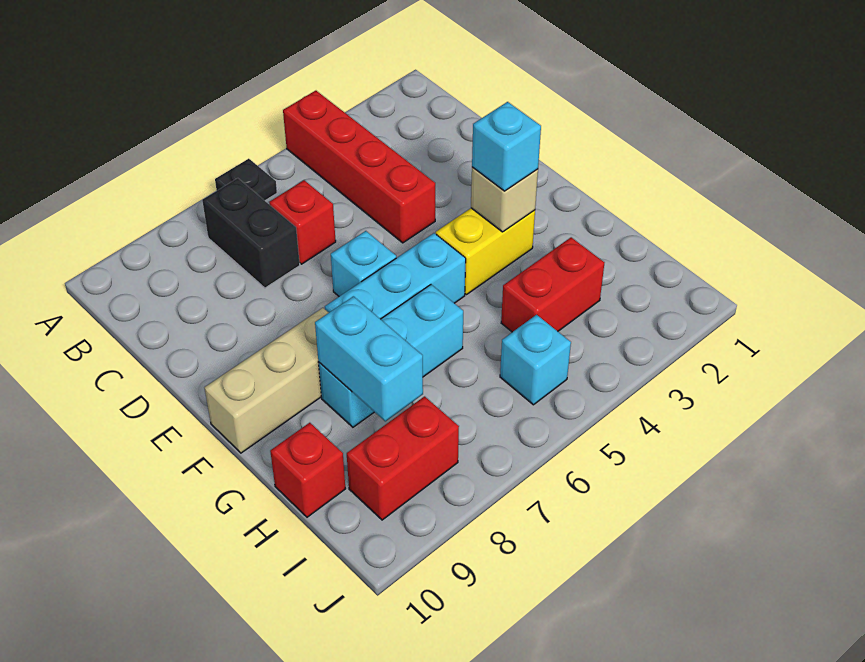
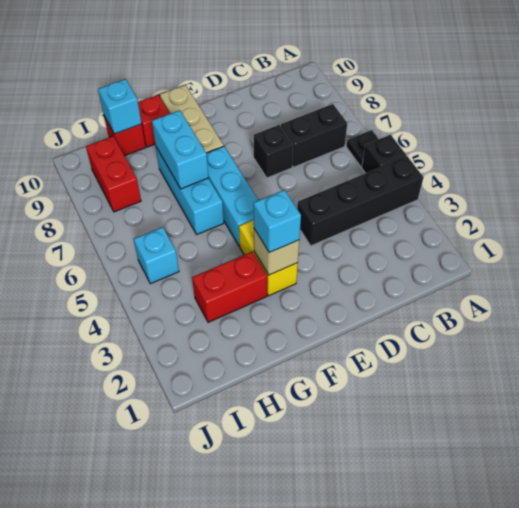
red 1x4 brick [283,91,435,243] -> black 1x4 brick [297,156,424,246]
none -> black 1x1 brick [362,135,406,173]
red 1x1 brick [269,180,336,264] -> red 1x1 brick moved to [138,95,170,147]
none -> black 1x1 brick [254,125,293,178]
cyan 1x1 brick [331,231,396,296] -> cyan 1x1 brick moved to [98,79,142,134]
cyan 1x2 brick [315,296,423,421] -> cyan 1x2 brick turned to [152,110,208,189]
red 1x2 brick [501,237,604,332] -> red 1x2 brick turned to [192,252,267,322]

